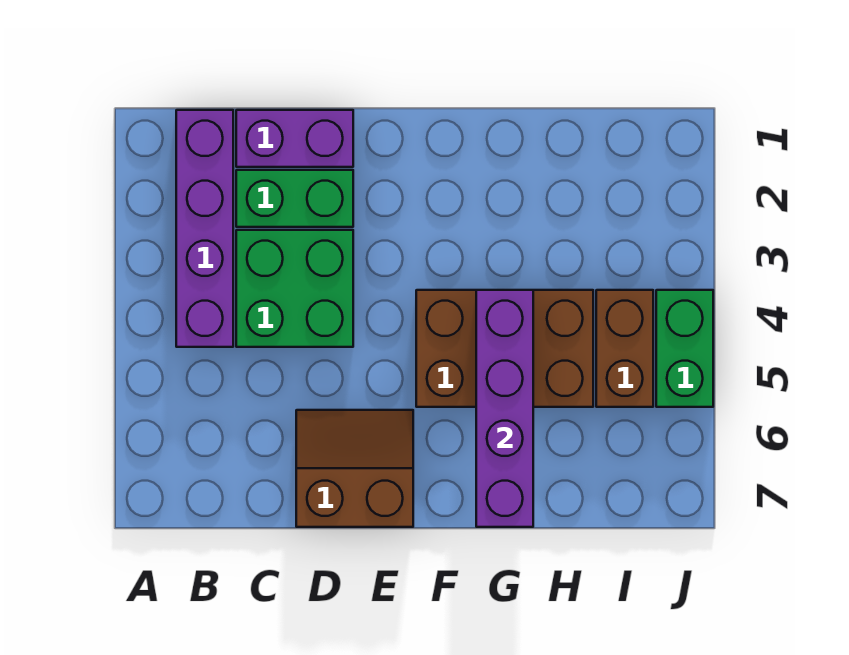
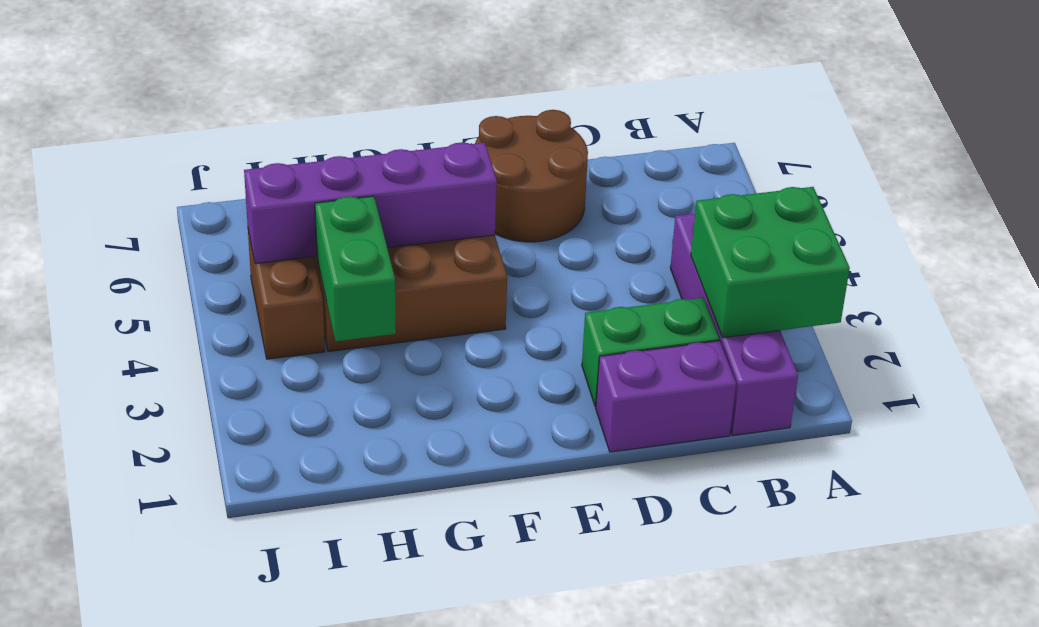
green 2x2 brick [236,230,353,347] -> green 2x2 brick moved to [691,187,850,338]
brown 2x2 slope [296,410,413,527] -> brown 2x2 round brick [475,110,588,242]
purple 1x4 brick [476,290,533,527] -> purple 1x4 brick turned to [244,142,497,264]
green 1x2 brick [656,290,713,407] -> green 1x2 brick moved to [315,196,396,341]

